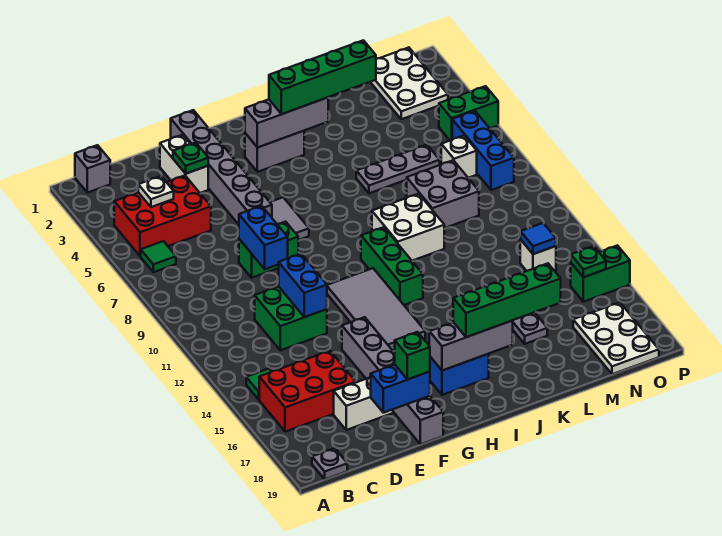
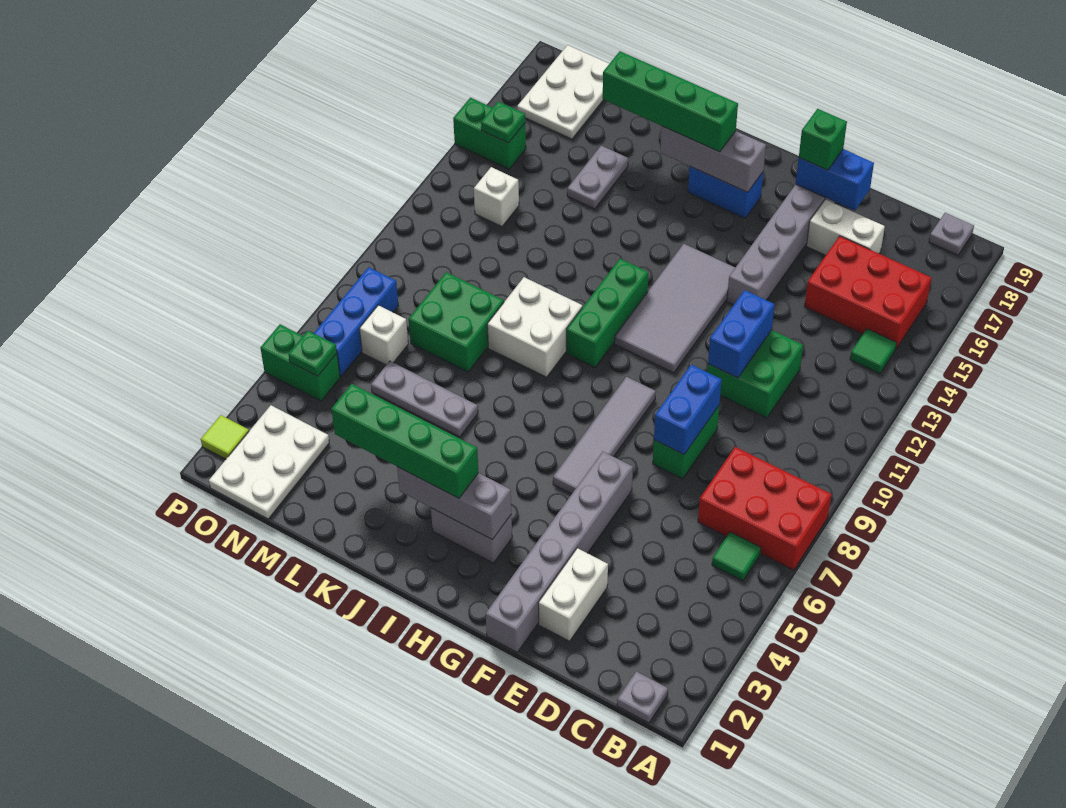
grey 1x1 brick [75,145,110,193] -> grey 1x1 plate [617,671,668,723]
red 2x3 brick [114,176,211,256] -> red 2x3 brick moved to [698,447,831,570]
white 1x1 plate [138,176,174,207] -> none
green 1x1 plate [173,143,208,174] -> green 1x1 plate moved to [288,331,337,376]
green 1x2 brick [239,222,298,278] -> green 1x2 brick turned to [653,406,719,479]
grey 1x2 tile [270,197,309,240] -> grey 1x4 tile [553,377,656,494]
grey 2x2 brick [407,160,479,228] -> green 2x2 brick [409,272,504,372]
blue 1x1 tile [520,223,556,254] -> none
none -> lime 1x1 tile [201,415,249,459]

